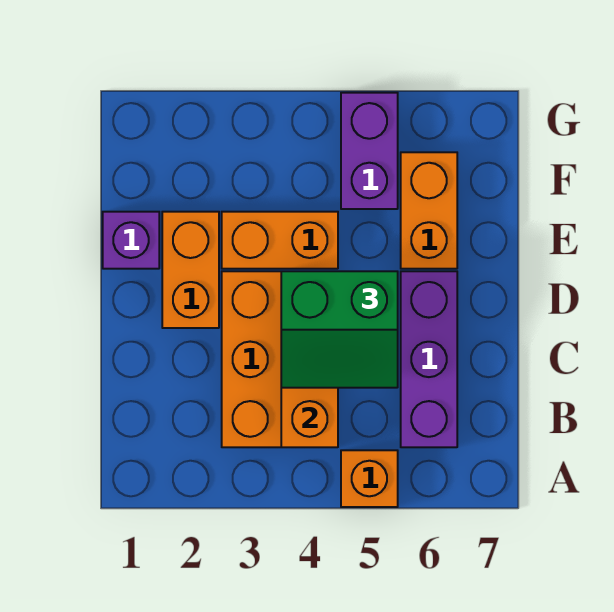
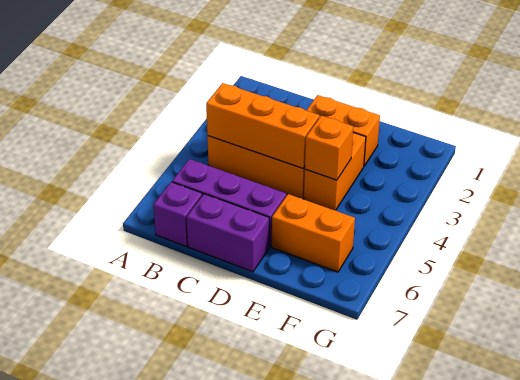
orange 1x1 brick [341,450,398,507] -> orange 1x1 brick moved to [305,116,353,180]
green 2x2 slope [281,271,398,388] -> none
purple 1x1 brick [103,212,159,269] -> purple 1x1 brick moved to [153,182,202,247]
purple 1x2 brick [341,93,398,209] -> purple 1x2 brick moved to [187,194,269,272]

